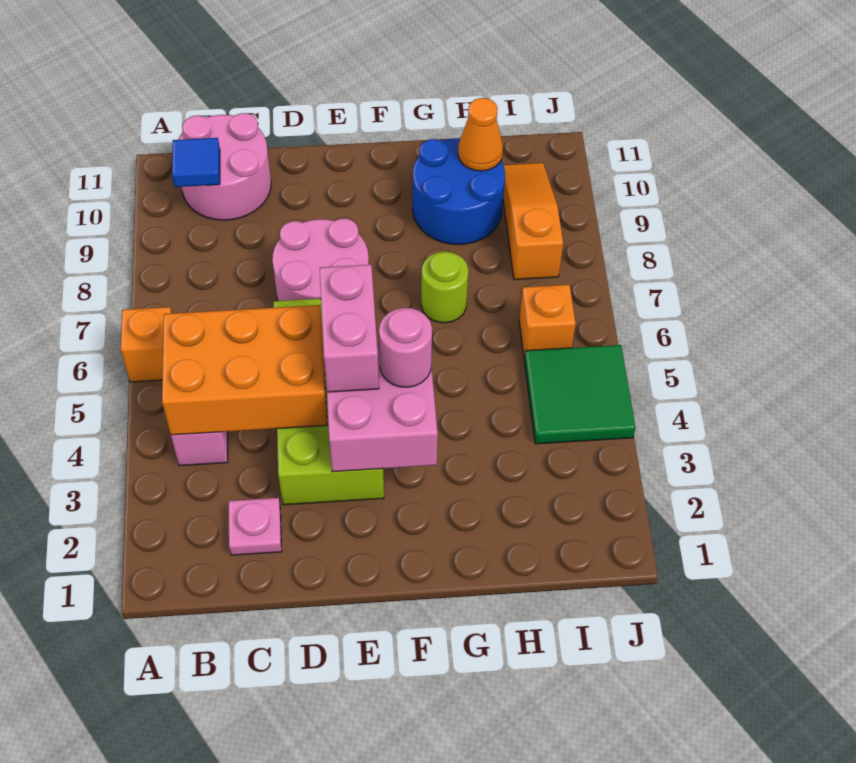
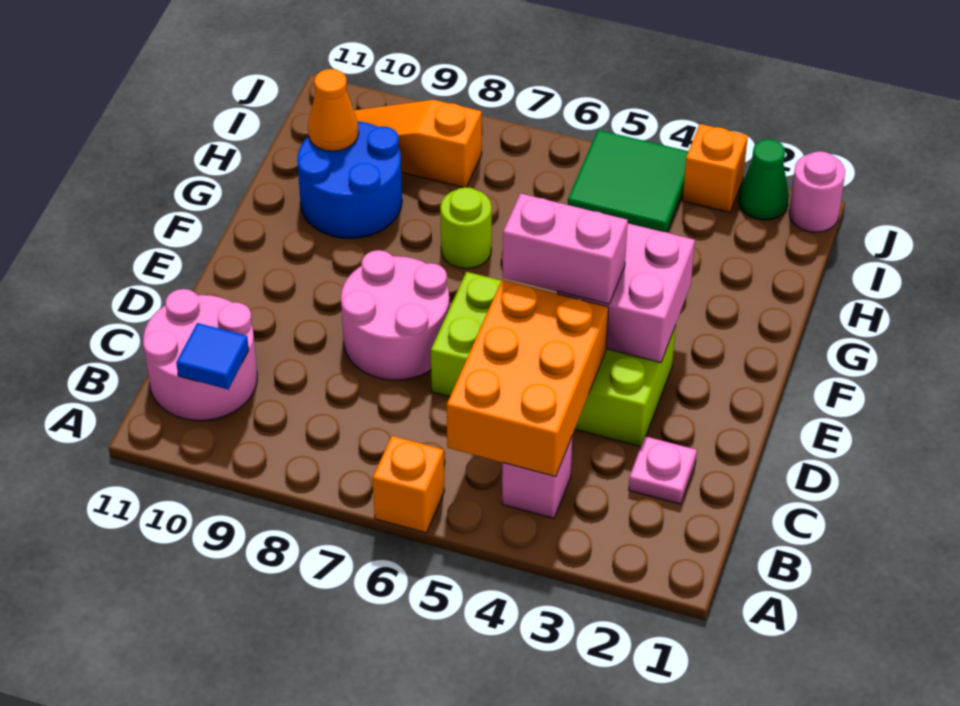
pink 1x1 round brick [379,308,432,387] -> pink 1x1 round brick moved to [789,151,845,232]
orange 1x1 brick [519,285,576,359] -> orange 1x1 brick moved to [682,124,748,212]
none -> green 1x1 cone [738,139,789,220]

